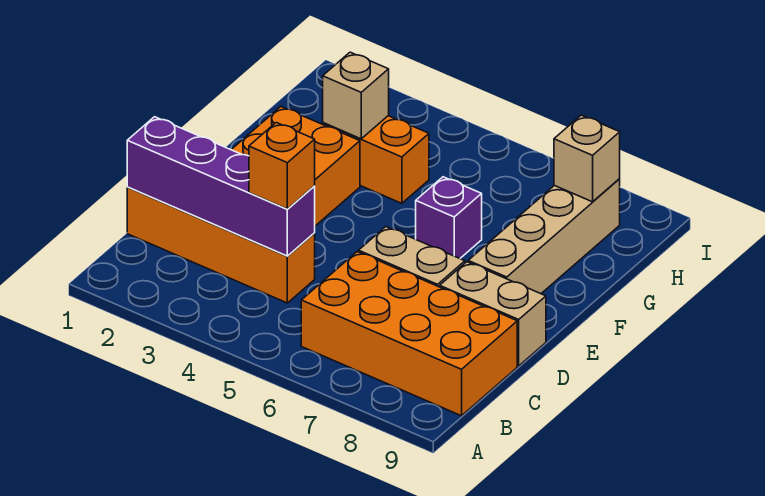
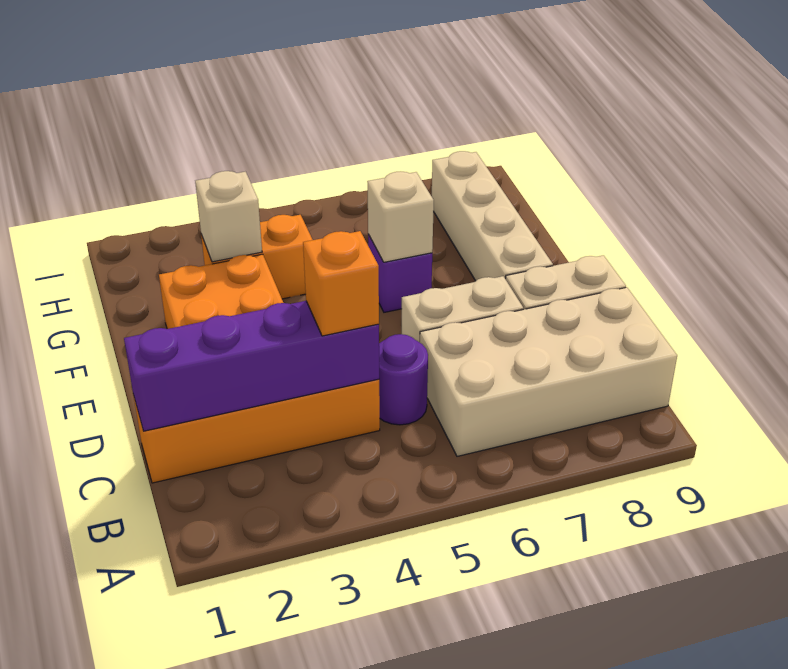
orange 2x4 brick [301,252,517,416] -> tan 2x4 brick [420,287,677,456]
none -> purple 1x1 round brick [379,334,428,425]
tan 1x1 brick [554,115,620,202] -> tan 1x1 brick moved to [367,171,434,262]

